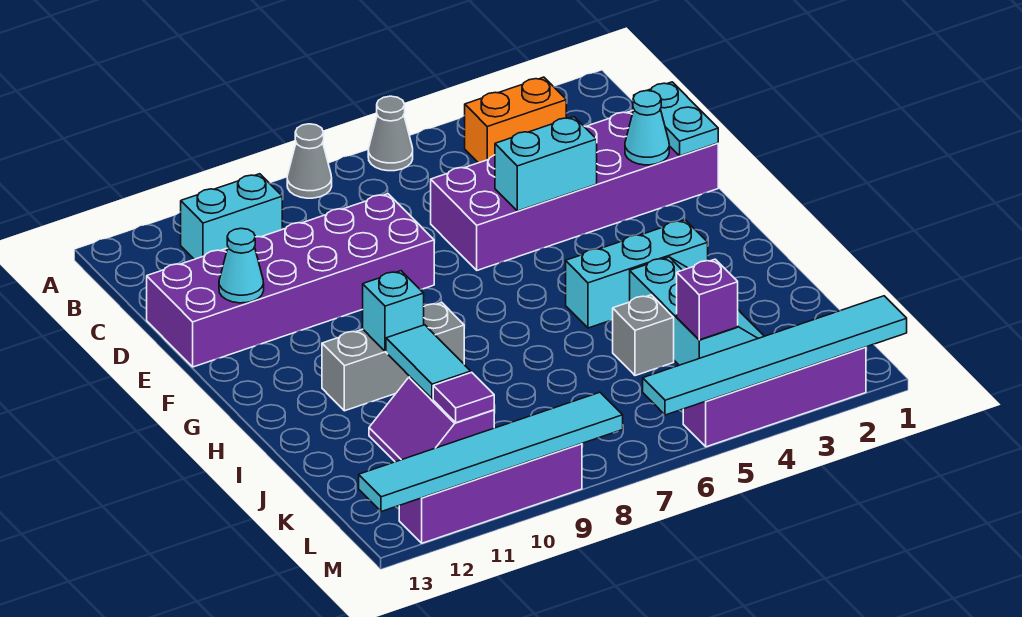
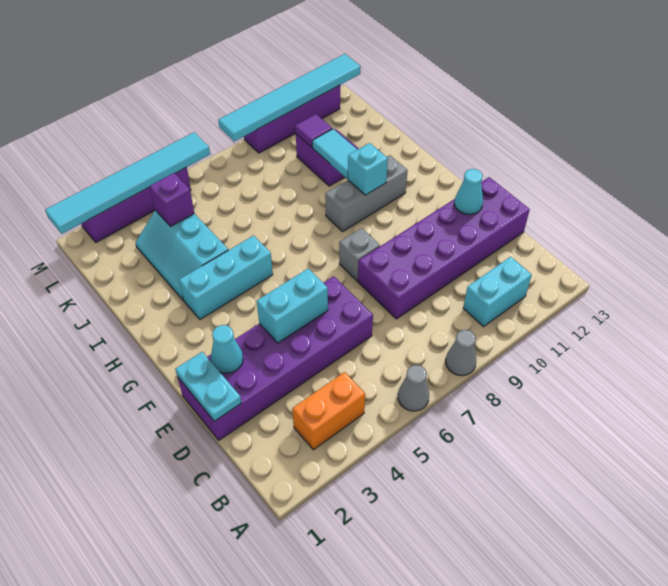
grey 1x1 brick [613,295,674,376] -> grey 1x1 brick moved to [339,228,380,281]

